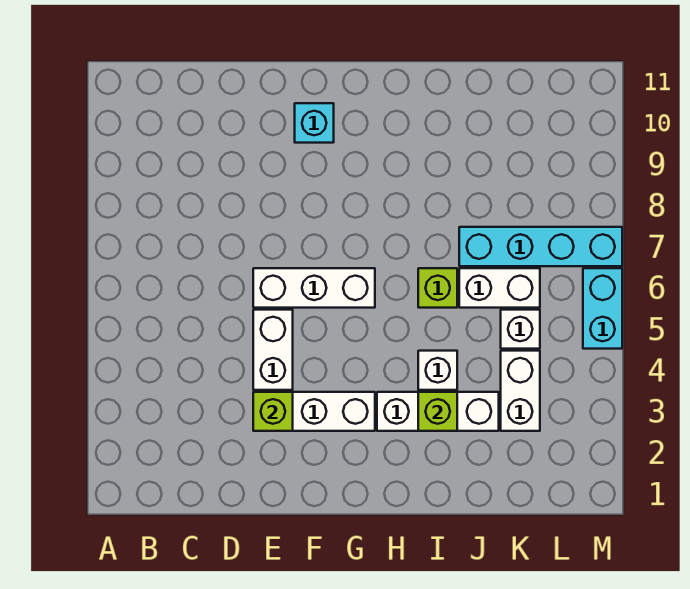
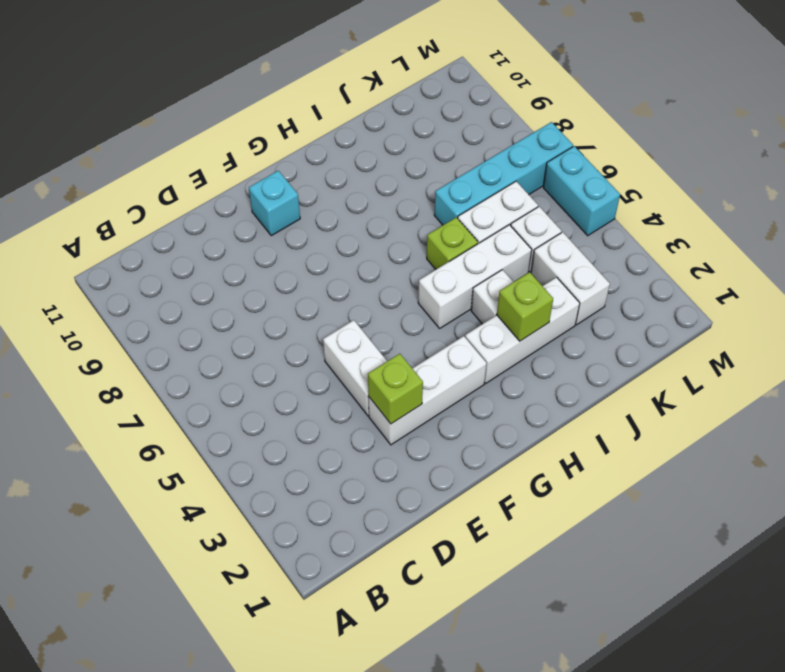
white 1x3 brick [253,268,375,308] -> white 1x3 brick moved to [418,225,532,328]

